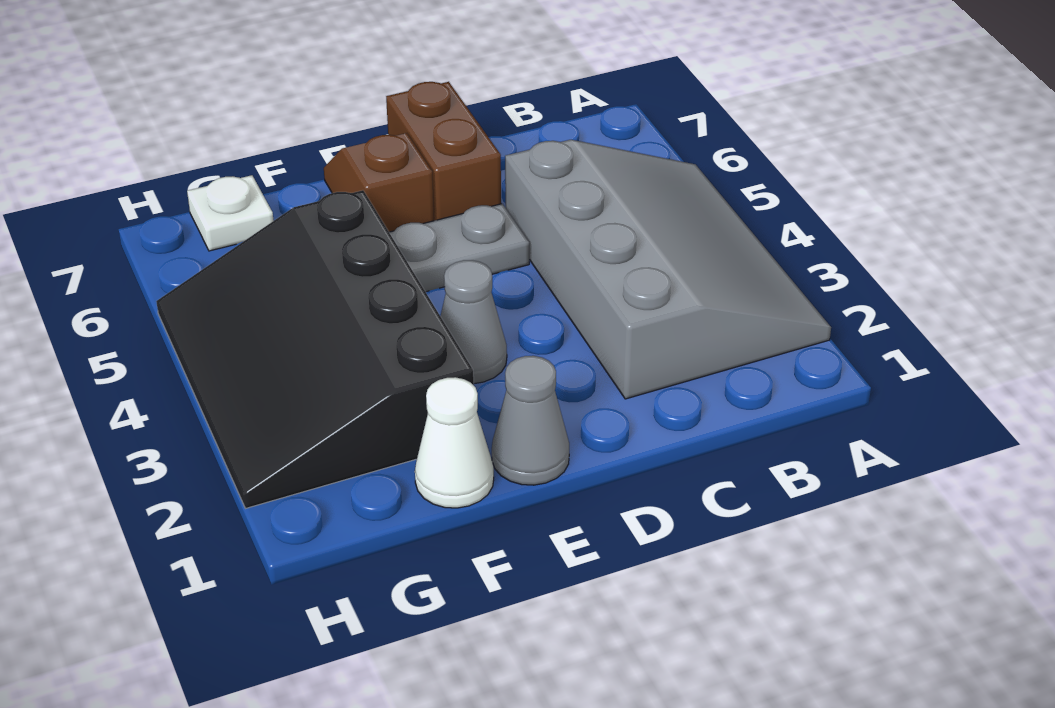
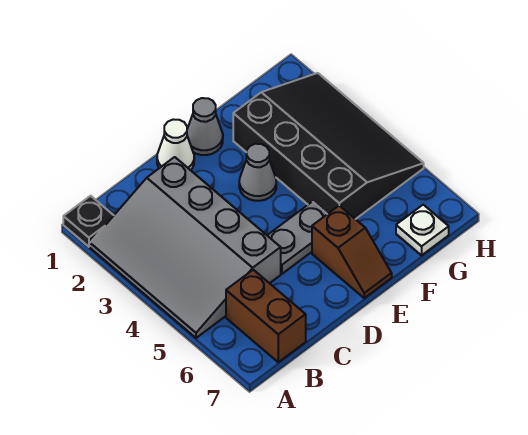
none -> black 1x1 plate [63,196,114,247]
brown 1x2 brick [386,82,501,221] -> brown 1x2 brick moved to [226,270,306,362]
white 1x1 cone [415,377,494,508] -> white 1x1 cone moved to [157,119,194,170]

